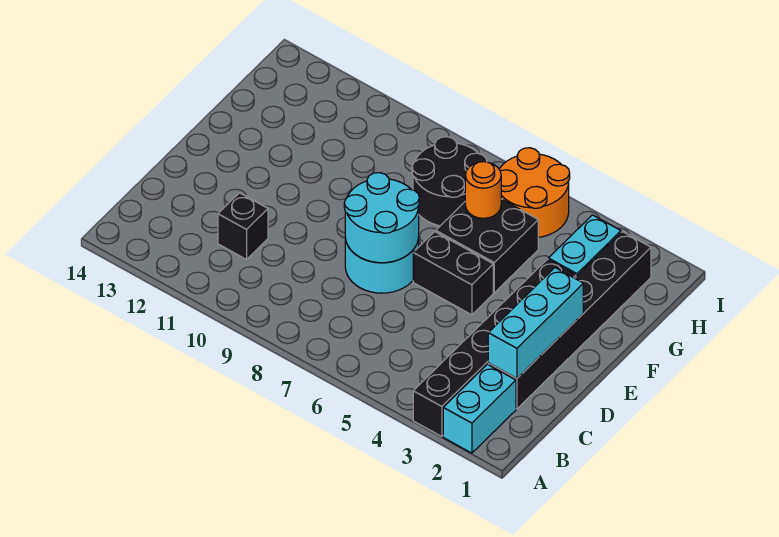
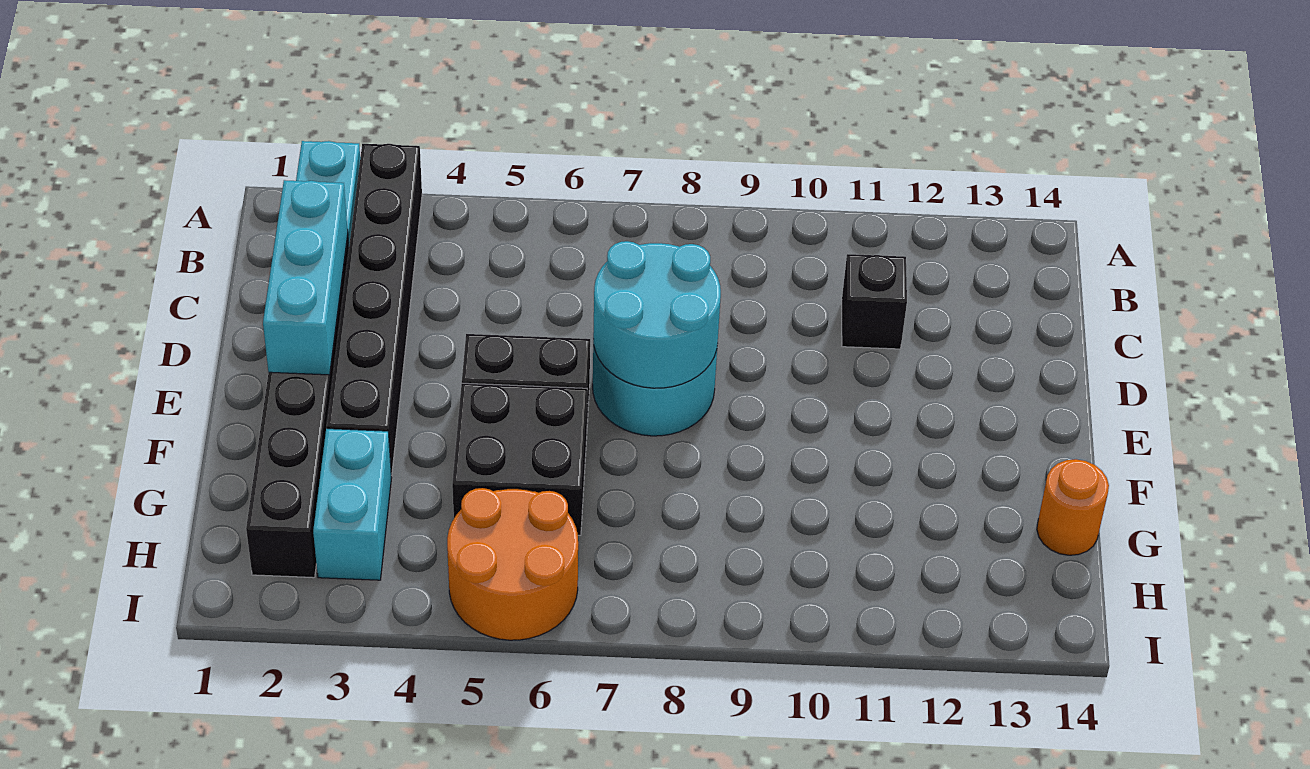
orange 1x1 round brick [465,162,501,218] -> orange 1x1 round brick moved to [1037,459,1109,555]
black 2x2 round brick [412,137,487,226] -> none

